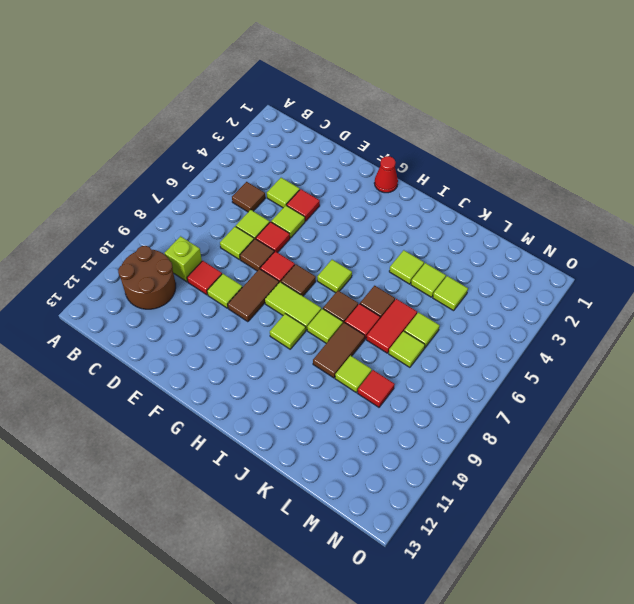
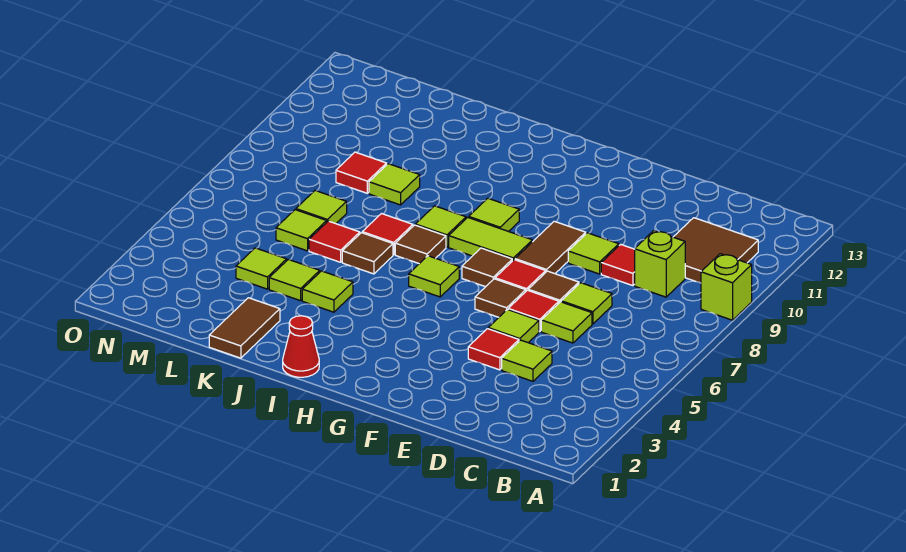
none -> lime 1x1 brick [701,254,752,320]
brown 2x2 round brick [118,246,176,309] -> brown 2x2 tile [674,218,758,283]
brown 1x1 tile [232,182,265,212] -> brown 1x1 tile moved to [475,279,526,317]
red 1x1 cone [374,156,398,193] -> red 1x1 cone moved to [283,316,319,377]
brown 1x2 tile [313,322,365,378] -> brown 1x2 tile moved to [209,298,280,358]
red 1x2 tile [366,299,417,353] -> red 1x1 tile [309,221,360,262]

